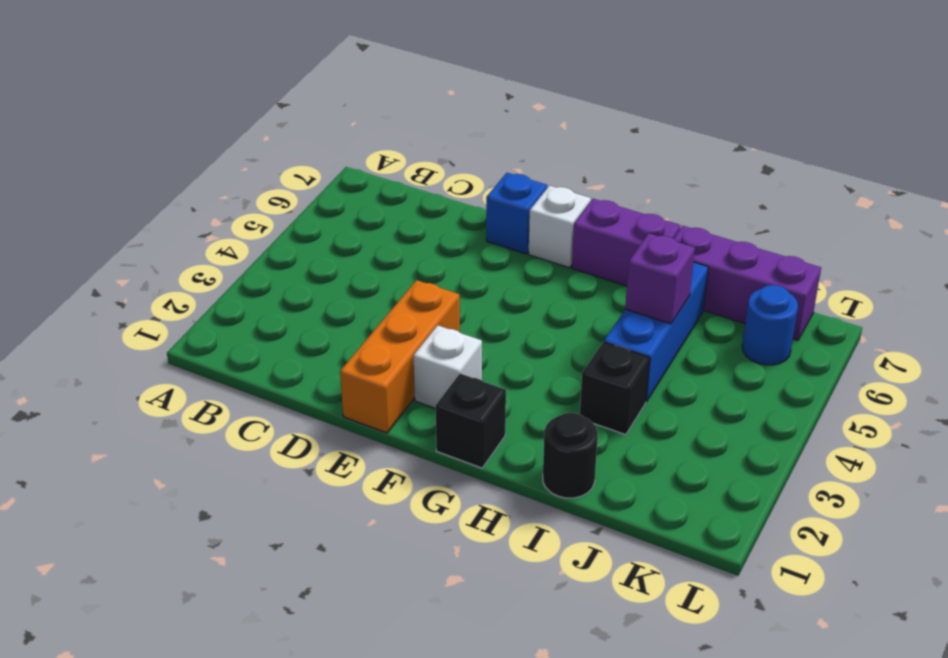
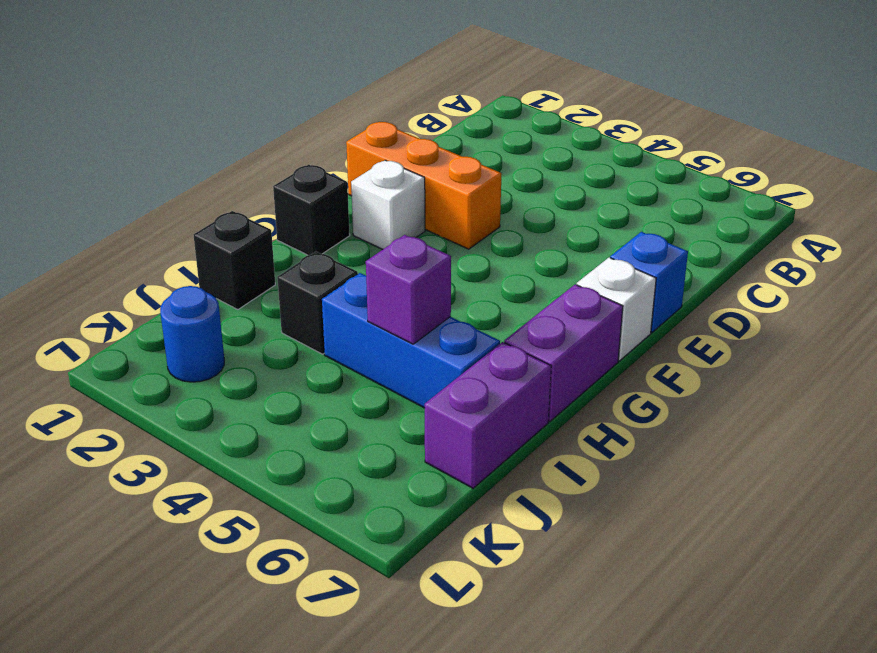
black 1x1 round brick [543,413,598,498] -> black 1x1 brick [194,211,275,310]
purple 1x3 brick [674,226,821,340] -> purple 1x2 brick [425,342,551,488]
blue 1x1 round brick [742,285,798,365] -> blue 1x1 round brick moved to [160,286,224,382]

